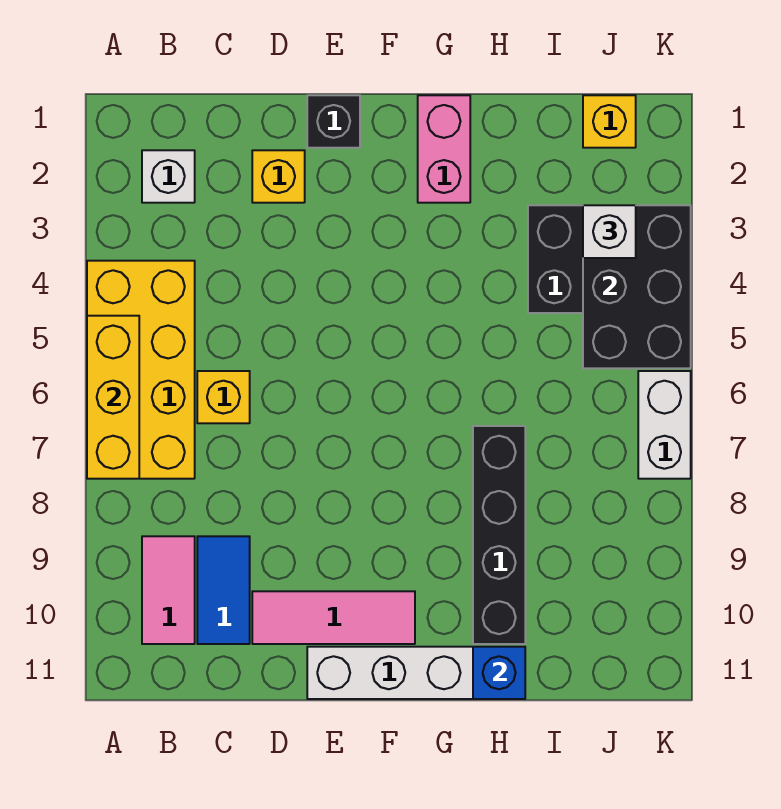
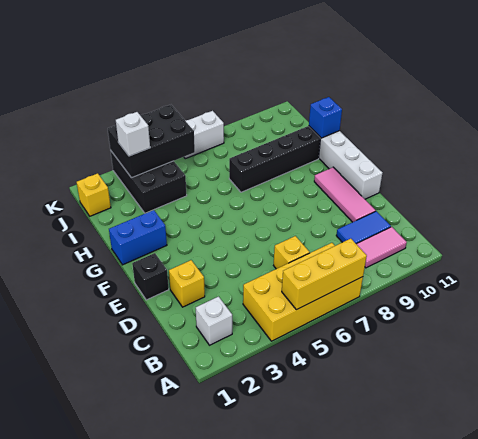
pink 1x2 brick [418,95,470,203] -> blue 1x2 brick [109,210,167,265]

